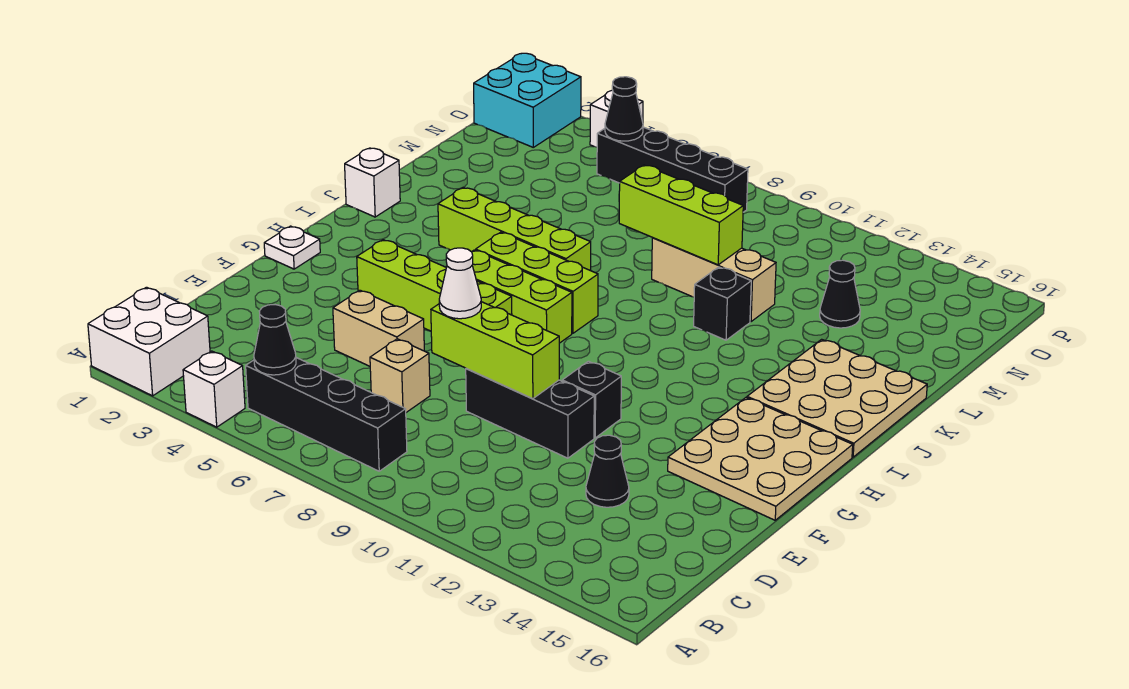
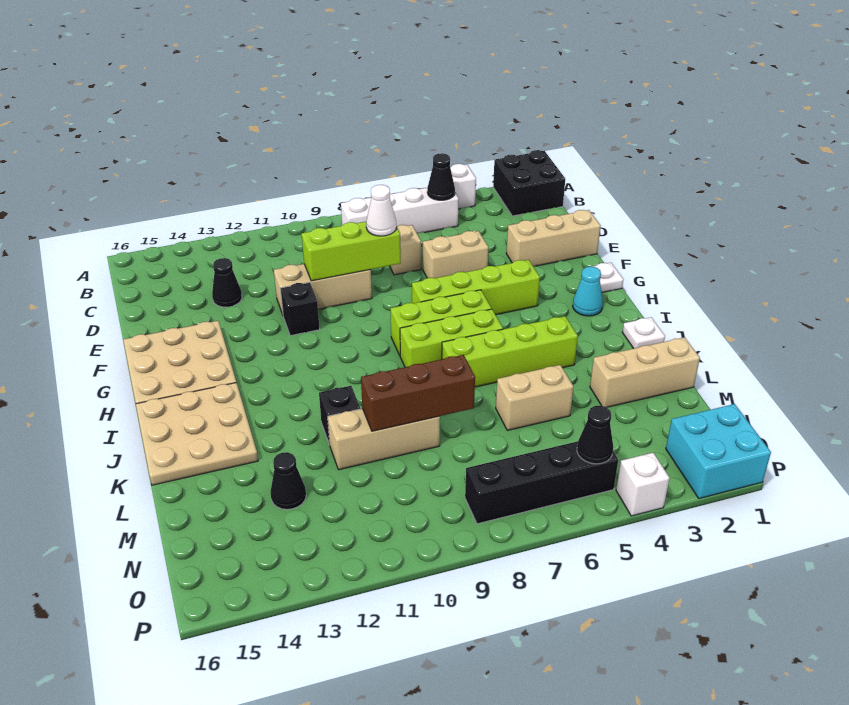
white 2x2 brick [88,287,210,396] -> black 2x2 brick [493,150,565,216]
black 1x4 brick [246,358,407,471] -> white 1x4 brick [341,188,459,234]
none -> tan 1x3 brick [506,210,601,266]
black 1x3 brick [466,368,594,458] -> tan 1x3 brick [274,264,372,315]
none -> cyan 1x1 cone [573,267,603,316]
white 1x1 brick [345,148,400,217] -> white 1x1 plate [622,317,665,349]
none -> tan 1x3 brick [590,337,700,407]
none -> tan 1x2 brick [496,365,574,430]
lime 1x3 brick [619,165,743,265] -> brown 1x3 brick [361,355,475,431]

